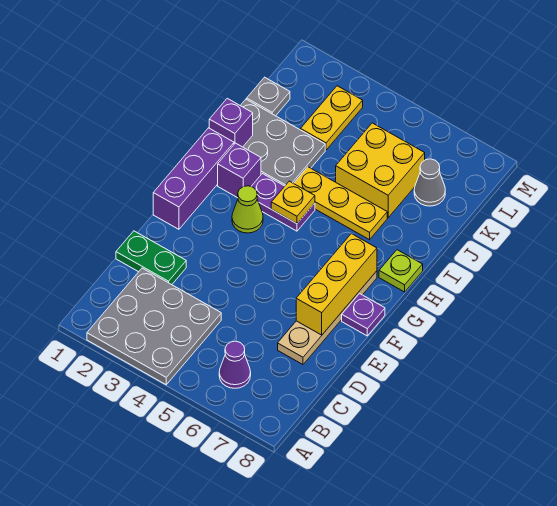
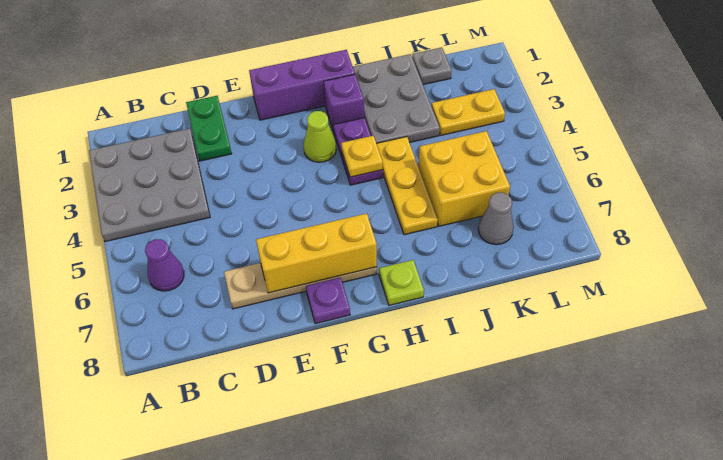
purple 1x1 brick [209,98,253,147] -> none

